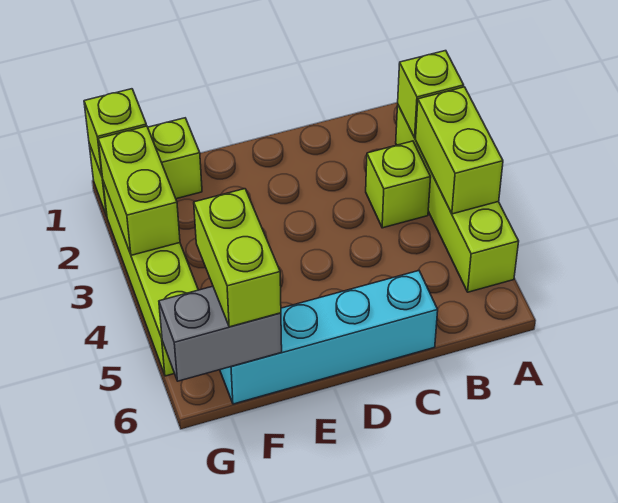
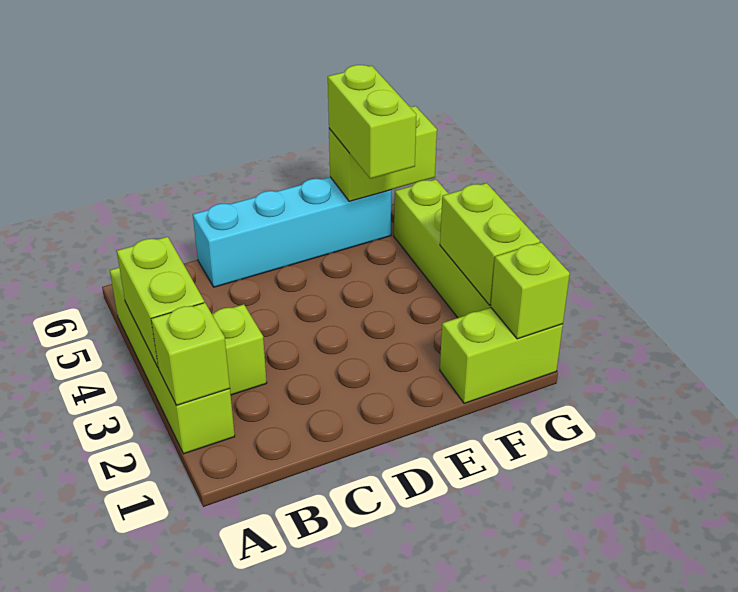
grey 1x2 brick [159,286,282,381] -> lime 1x2 brick [329,106,437,201]

